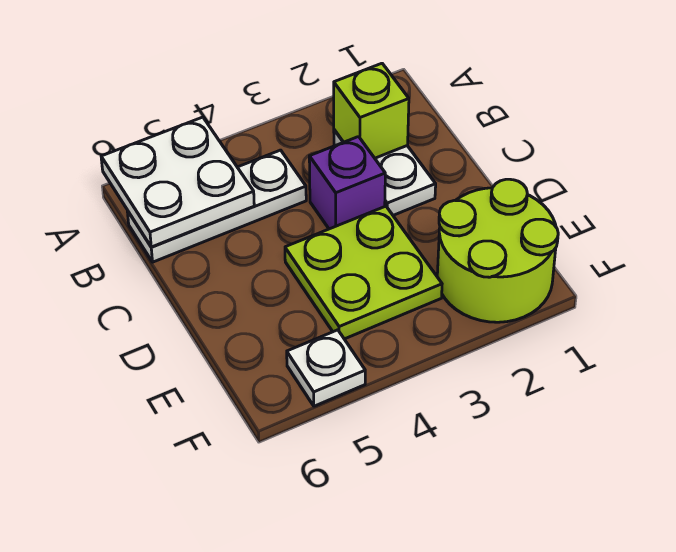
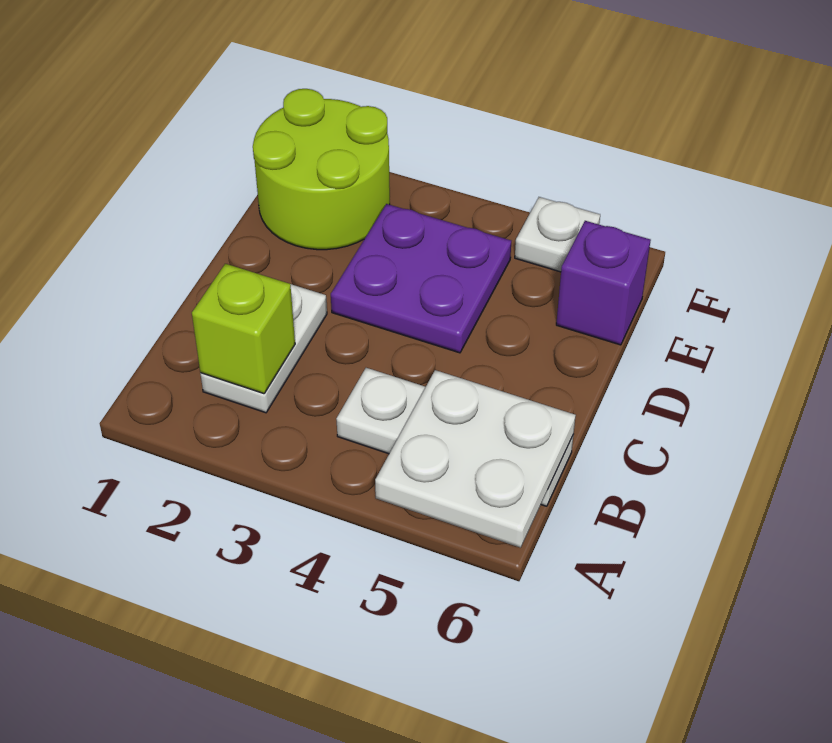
purple 1x1 brick [309,137,385,229] -> purple 1x1 brick moved to [556,221,651,345]
lime 2x2 plate [285,206,442,339] -> purple 2x2 plate [331,204,511,353]

